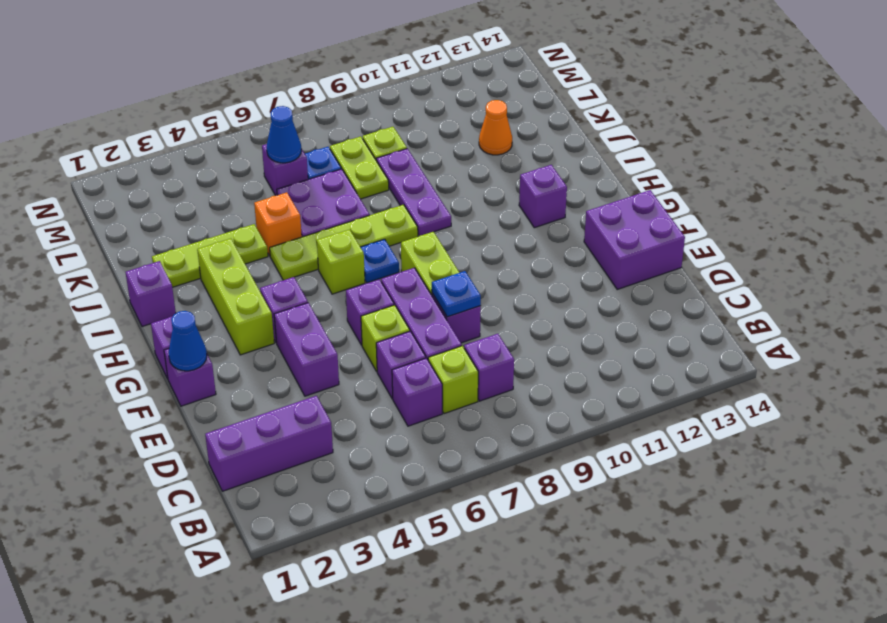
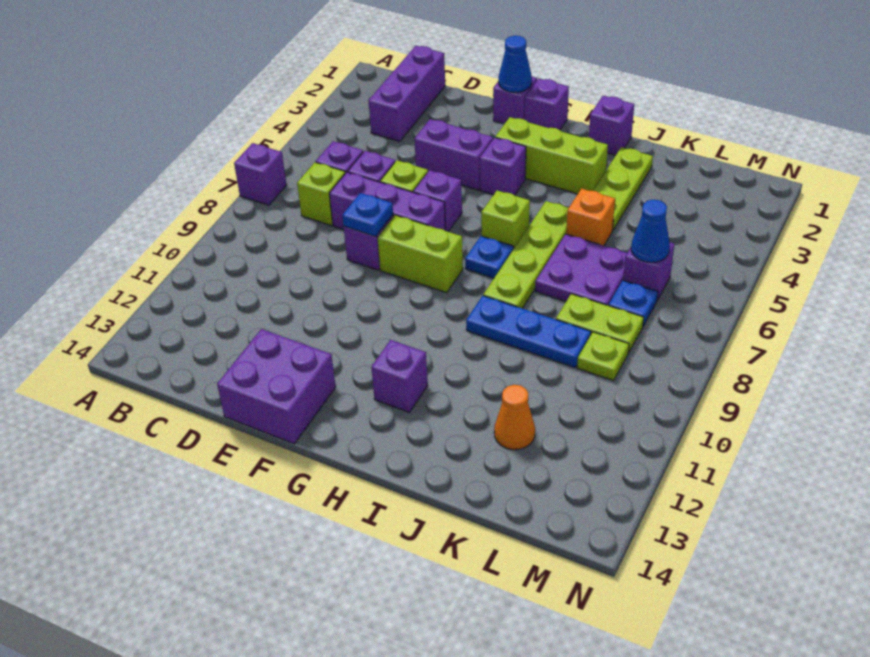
purple 1x1 brick [464,334,514,401] -> purple 1x1 brick moved to [234,143,287,205]
purple 1x3 plate [376,149,451,236] -> blue 1x3 plate [466,296,591,367]

